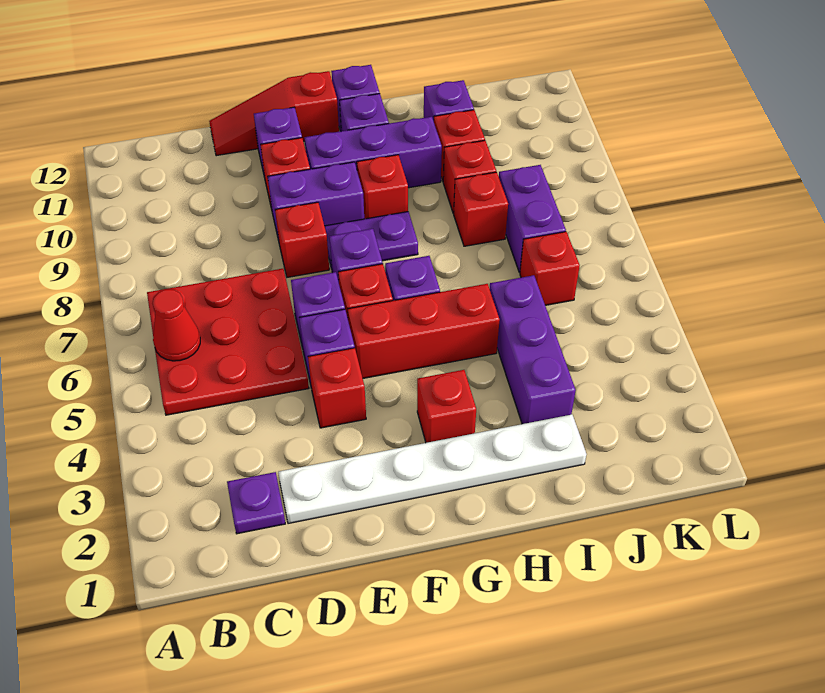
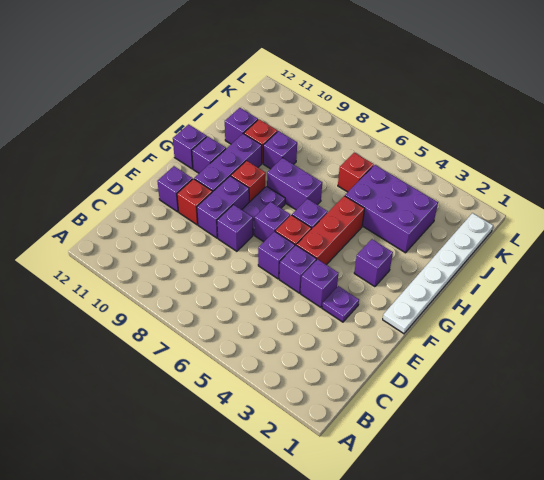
red 3x3 plate [147,269,309,415] -> none
red 1x1 cone [153,289,200,361] -> none
purple 1x1 plate [227,472,285,534] -> purple 1x1 plate moved to [322,286,359,322]
white 1x6 plate [278,414,586,524] -> white 1x6 plate moved to [383,213,493,334]
red 1x3 slope [209,71,339,156] -> none
red 1x1 brick [308,348,366,428] -> purple 1x1 brick [300,259,338,307]
red 1x1 brick [275,202,329,277] -> purple 1x1 brick [217,205,253,251]
red 1x1 brick [417,370,476,443] -> purple 1x1 brick [354,239,393,287]
purple 1x3 brick [489,275,576,424] -> purple 2x3 brick [345,165,438,253]
red 1x1 brick [453,172,508,246] -> none
red 1x1 brick [443,140,496,213] -> purple 1x1 brick [263,131,297,169]
purple 1x2 brick [499,165,566,273] -> purple 1x2 brick moved to [267,158,322,210]

